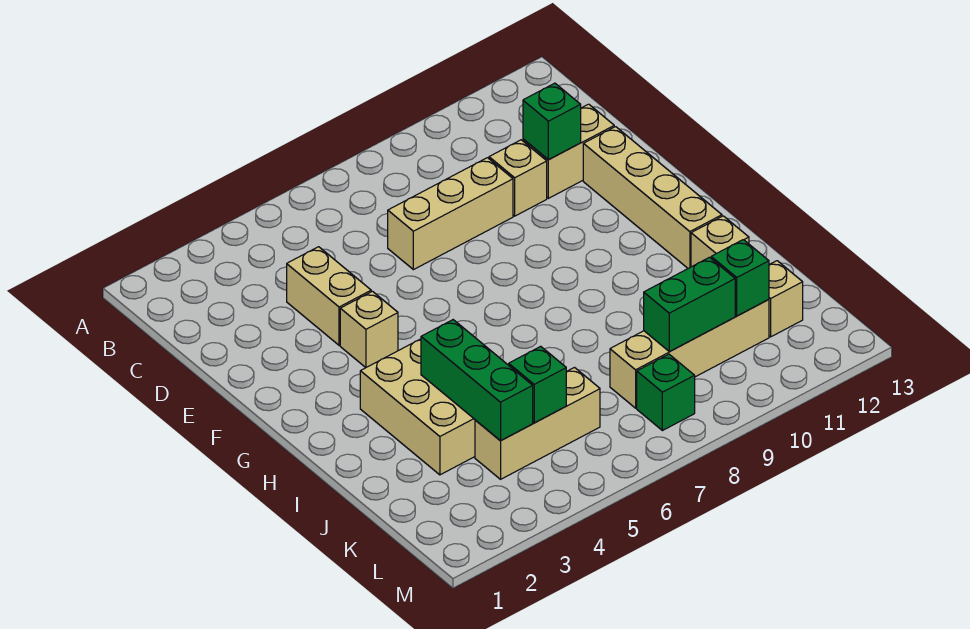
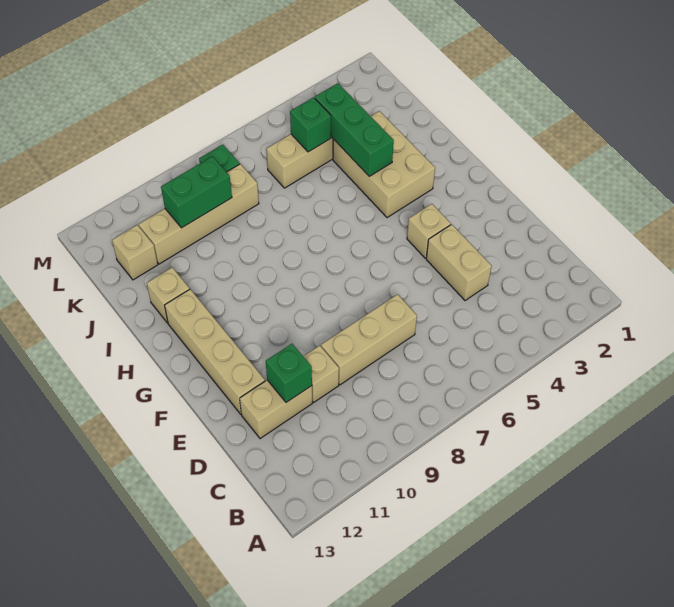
green 1x1 brick [711,240,769,316] -> none

